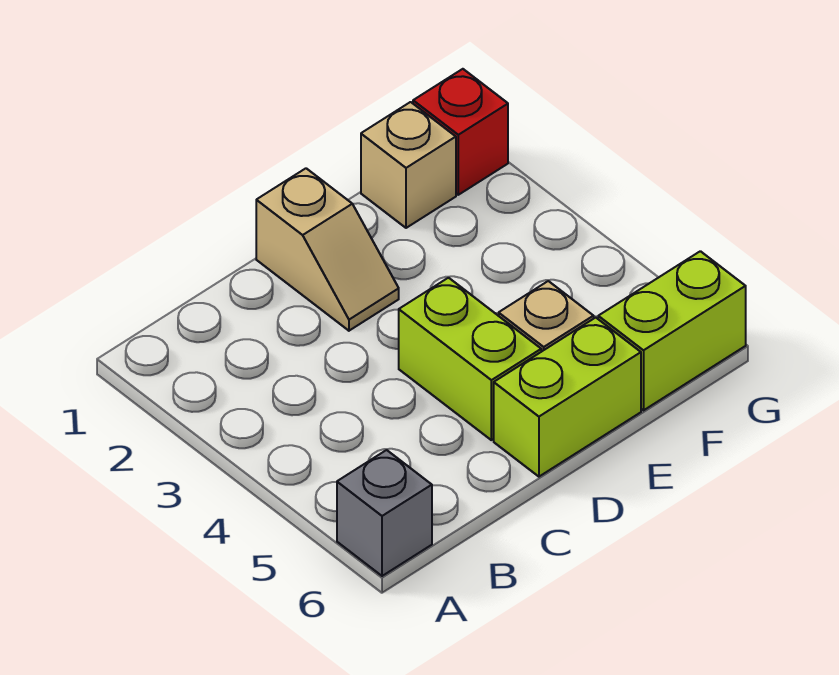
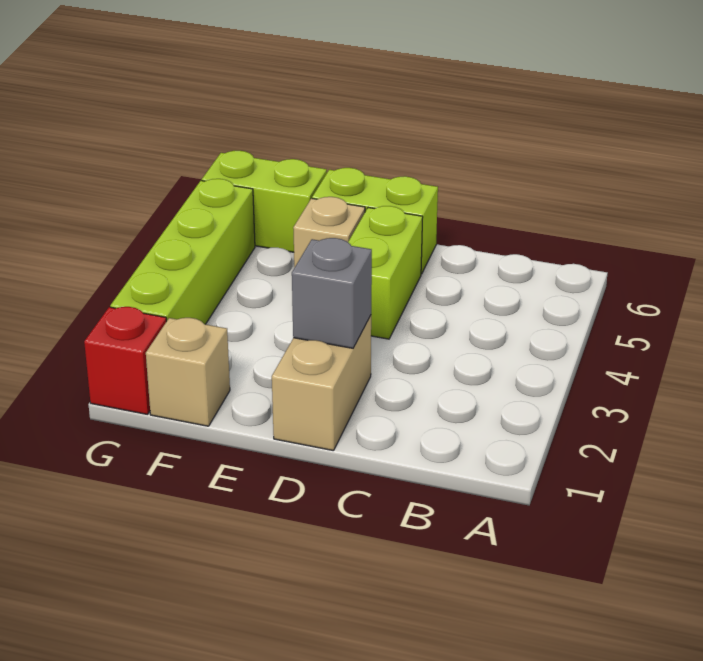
grey 1x1 brick [337,450,432,576] -> grey 1x1 brick moved to [292,238,372,348]
tan 1x2 slope [256,168,399,331] -> tan 1x2 brick [272,316,371,451]
none -> lime 1x4 brick [110,179,255,324]

